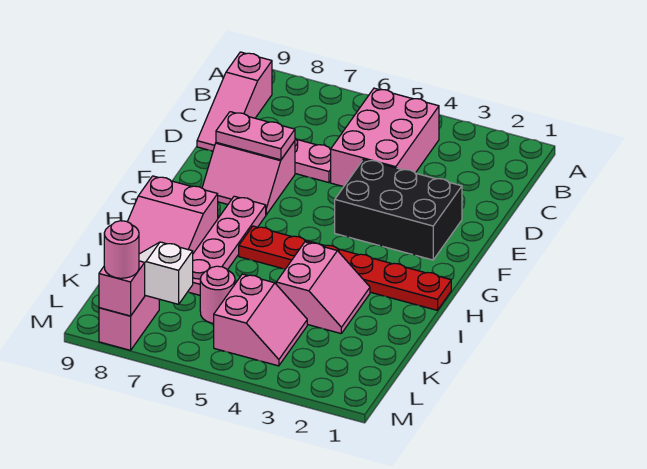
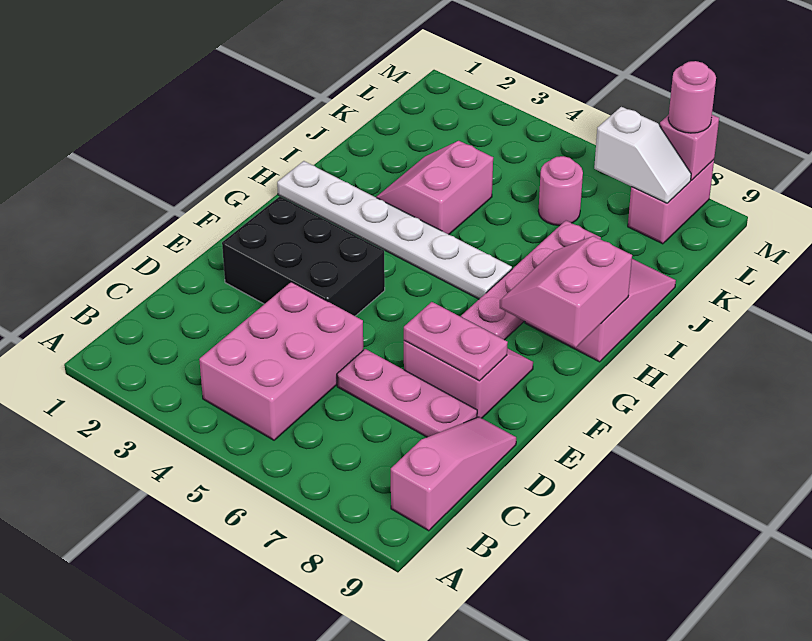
red 1x6 plate [239,226,451,310] -> white 1x6 plate [277,161,512,299]
pink 2x2 slope [214,274,307,366] -> pink 2x2 slope moved to [500,236,632,348]

